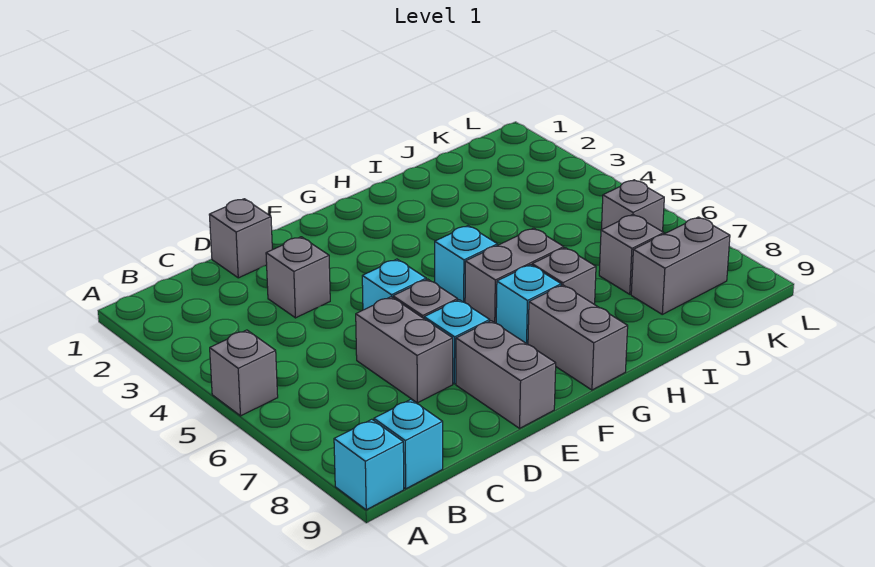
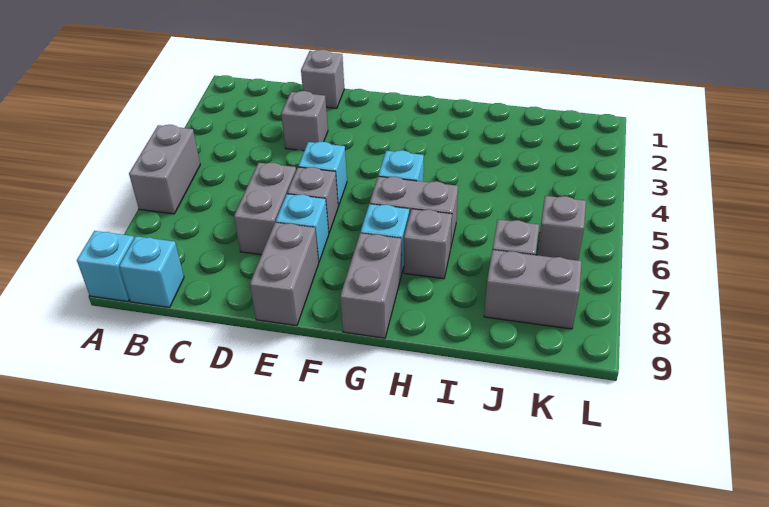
grey 1x1 brick [210,330,278,416] -> grey 1x2 brick [129,125,200,214]

